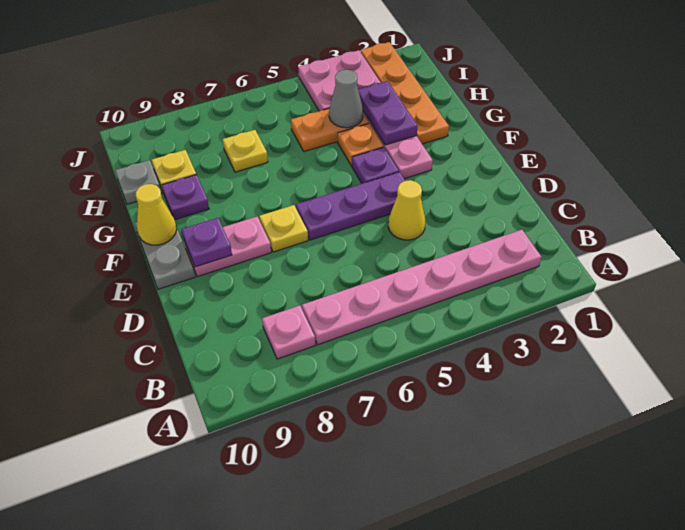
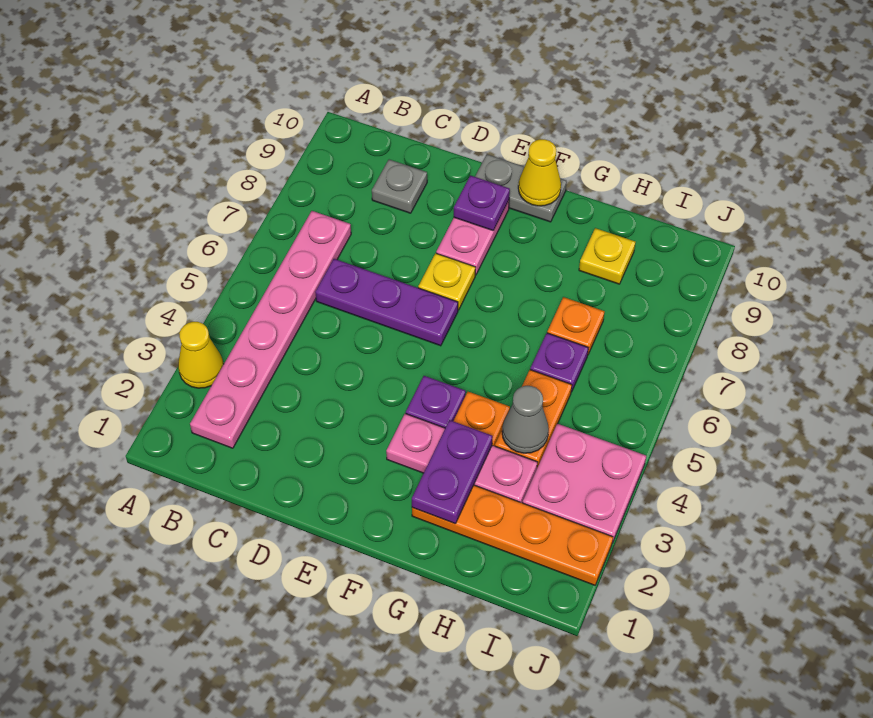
pink 1x1 plate [262,306,315,359] -> none
yellow 1x1 cone [388,180,425,240] -> yellow 1x1 cone moved to [178,322,224,388]
purple 1x3 plate [296,172,405,240] -> purple 1x3 plate turned to [315,259,458,346]
purple 1x2 plate [358,81,417,145] -> purple 1x2 plate turned to [412,420,493,524]
purple 1x1 plate [162,175,209,220] -> purple 1x1 plate moved to [530,333,588,392]
yellow 1x1 plate [223,130,268,172] -> orange 1x1 plate [547,297,605,354]
grey 1x1 plate [115,160,162,204] -> grey 1x1 plate moved to [372,160,427,213]

